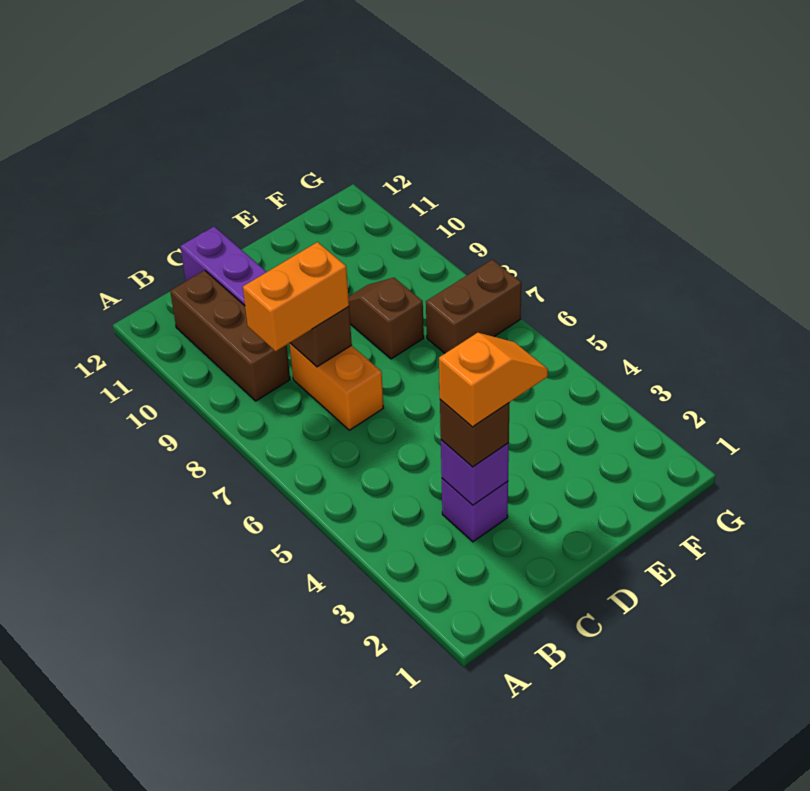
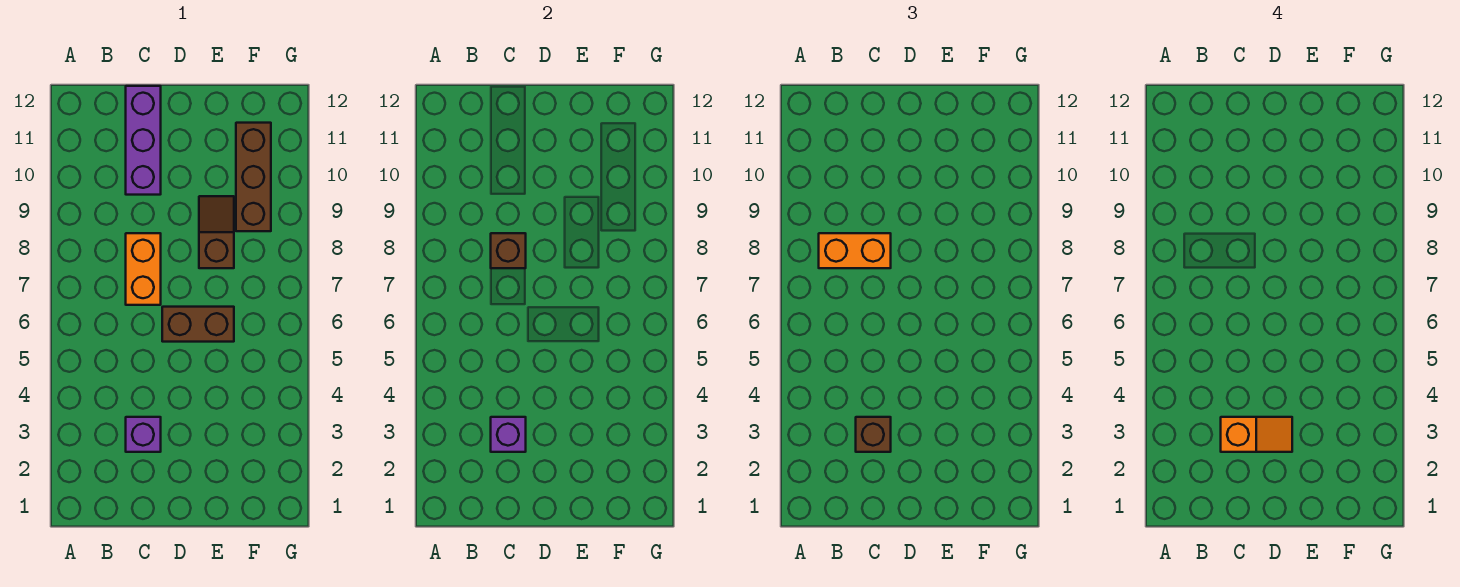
brown 1x3 brick [170,270,290,401] -> brown 1x3 brick moved to [236,123,271,231]
brown 1x2 brick [426,260,521,353] -> brown 1x2 brick moved to [162,307,234,342]

